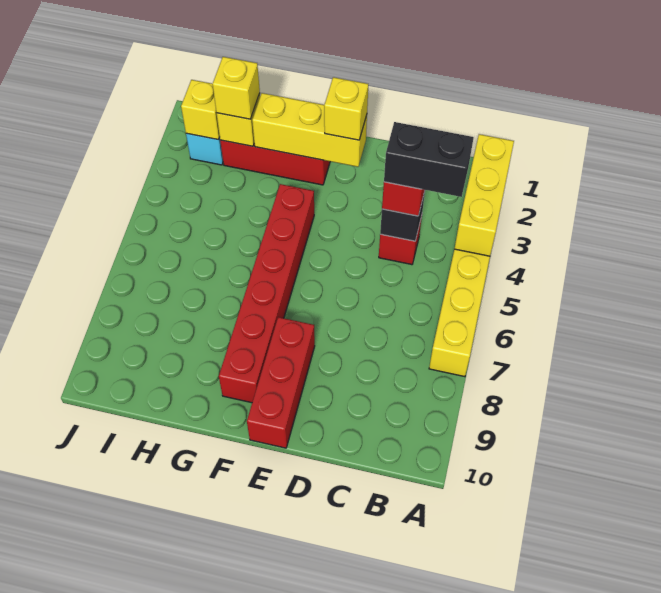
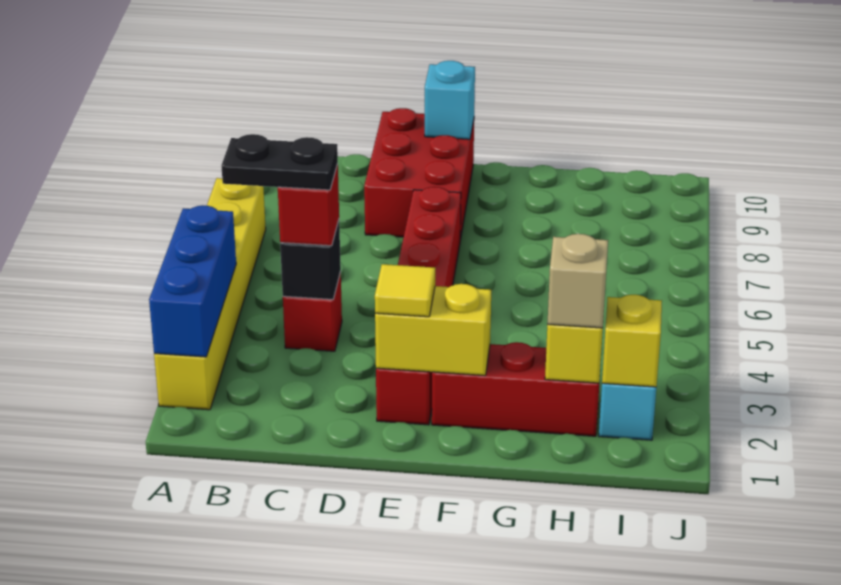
yellow 1x3 brick [455,134,514,256] -> blue 1x3 brick [149,205,236,357]
black 1x2 brick [384,122,474,197] -> black 1x2 plate [221,134,338,190]
yellow 1x3 brick [252,93,367,167] -> yellow 1x2 brick [375,284,491,376]
yellow 1x1 brick [324,77,368,140] -> yellow 1x1 tile [375,264,435,317]
red 1x3 brick [247,317,315,448] -> red 2x3 brick [364,108,474,240]
none -> cyan 1x1 brick [425,61,475,139]
red 1x6 brick [219,184,314,403] -> red 1x6 brick moved to [376,187,461,425]
yellow 1x1 brick [213,57,260,119] -> tan 1x1 brick [547,234,608,328]

